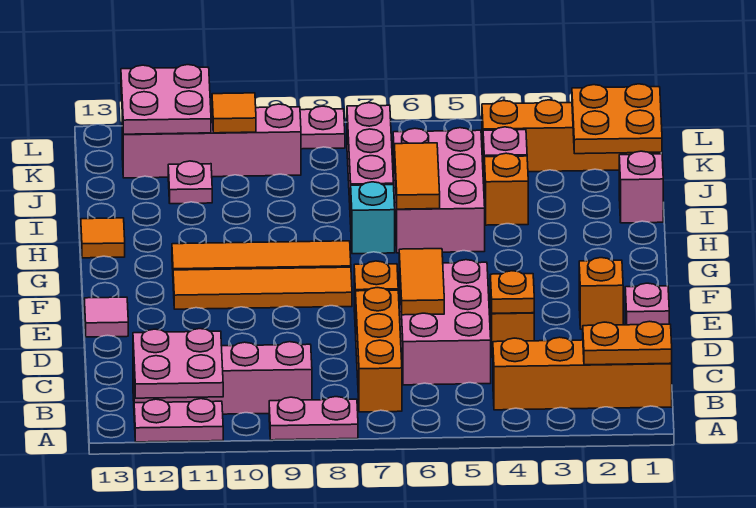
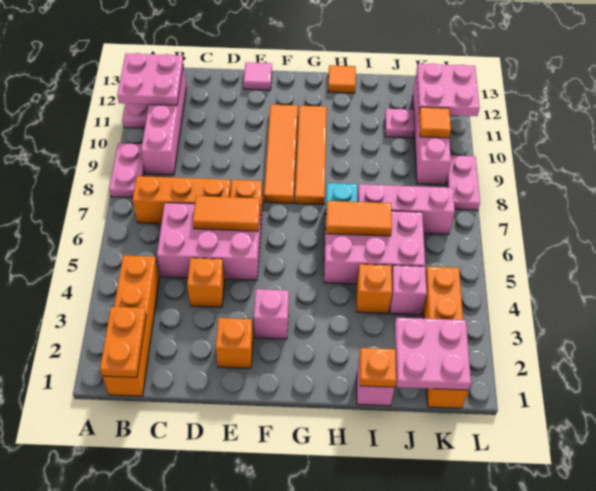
pink 1x1 brick [625,283,669,325] -> pink 1x1 brick moved to [254,289,289,339]
orange 1x1 plate [490,271,534,313] -> orange 1x1 plate moved to [360,348,396,387]
orange 2x2 plate [572,84,662,154] -> pink 2x2 plate [395,318,471,390]

